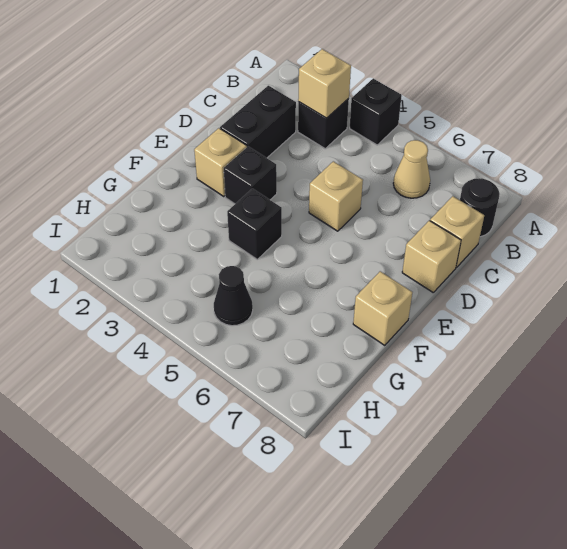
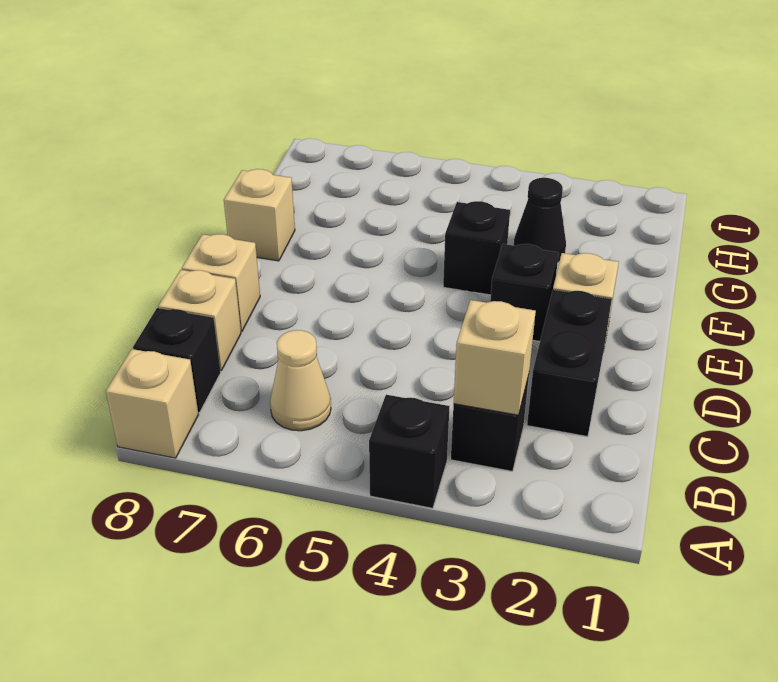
black 1x1 round brick [460,178,500,237] -> black 1x1 brick [133,308,221,413]
tan 1x1 brick [309,161,363,231] -> tan 1x1 brick moved to [106,349,198,458]
black 1x1 cone [214,266,253,326] -> black 1x1 cone moved to [514,178,566,262]

